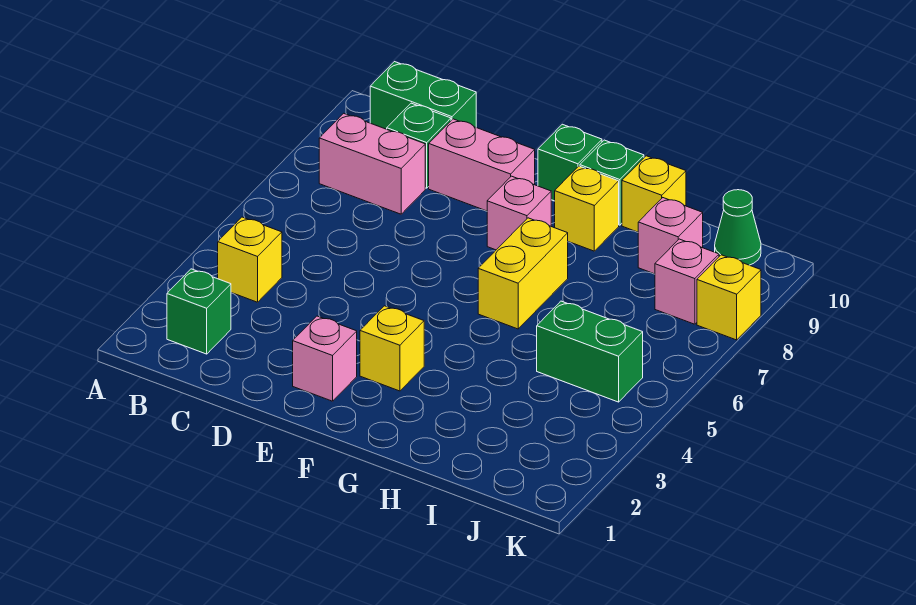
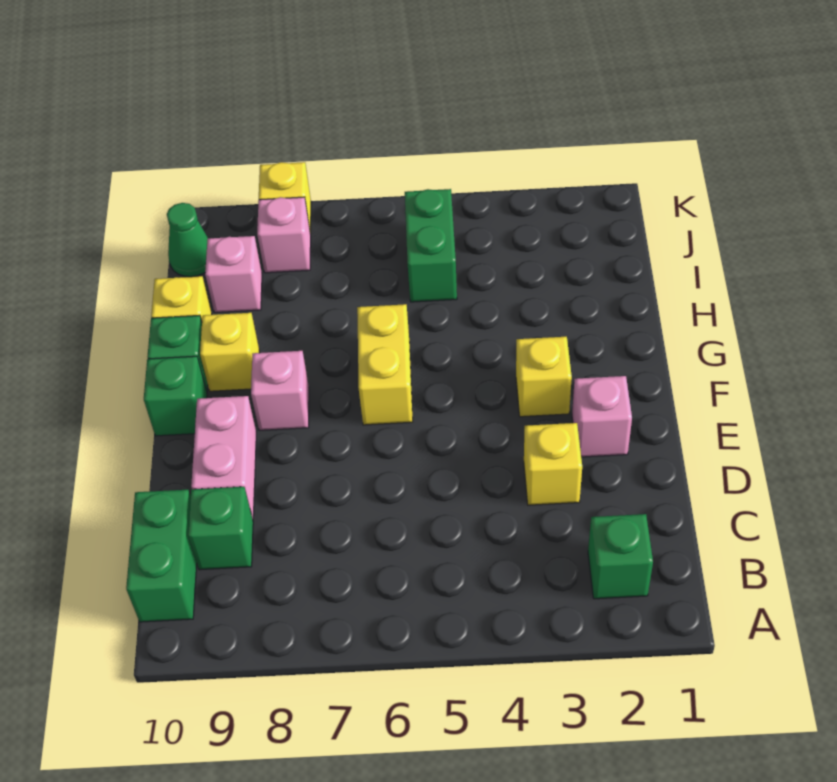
yellow 1x1 brick [218,217,282,302] -> yellow 1x1 brick moved to [524,423,582,505]
pink 1x2 brick [319,113,425,214] -> none
yellow 1x2 brick [478,218,568,329] -> yellow 1x2 brick turned to [357,304,413,425]

